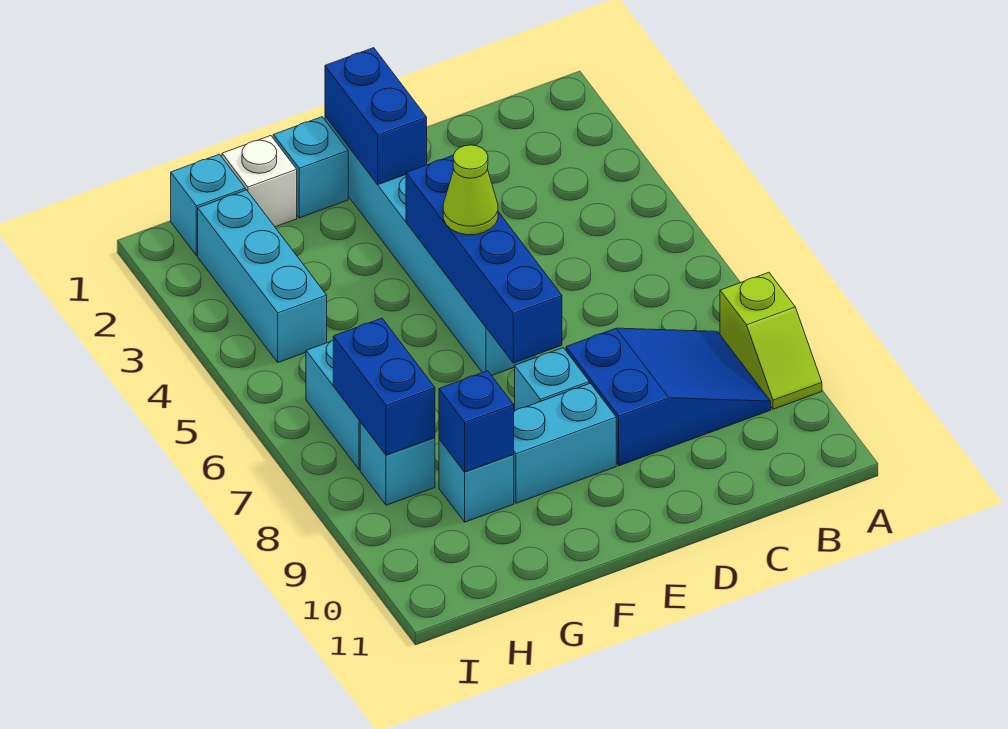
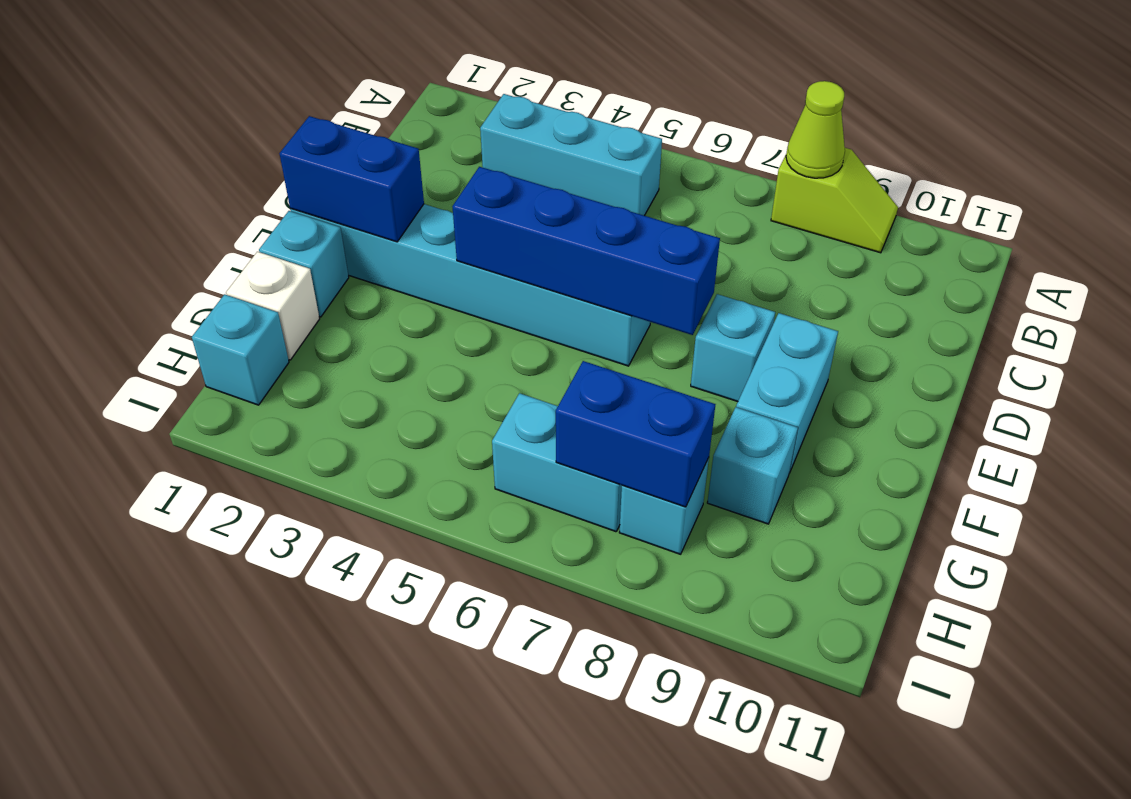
blue 2x3 slope [566,328,771,466] -> none
lime 1x1 cone [443,145,498,235] -> lime 1x1 cone moved to [786,81,845,178]
blue 1x1 brick [439,371,514,472] -> none
cyan 1x3 brick [198,190,327,362] -> cyan 1x3 brick moved to [480,94,662,216]

